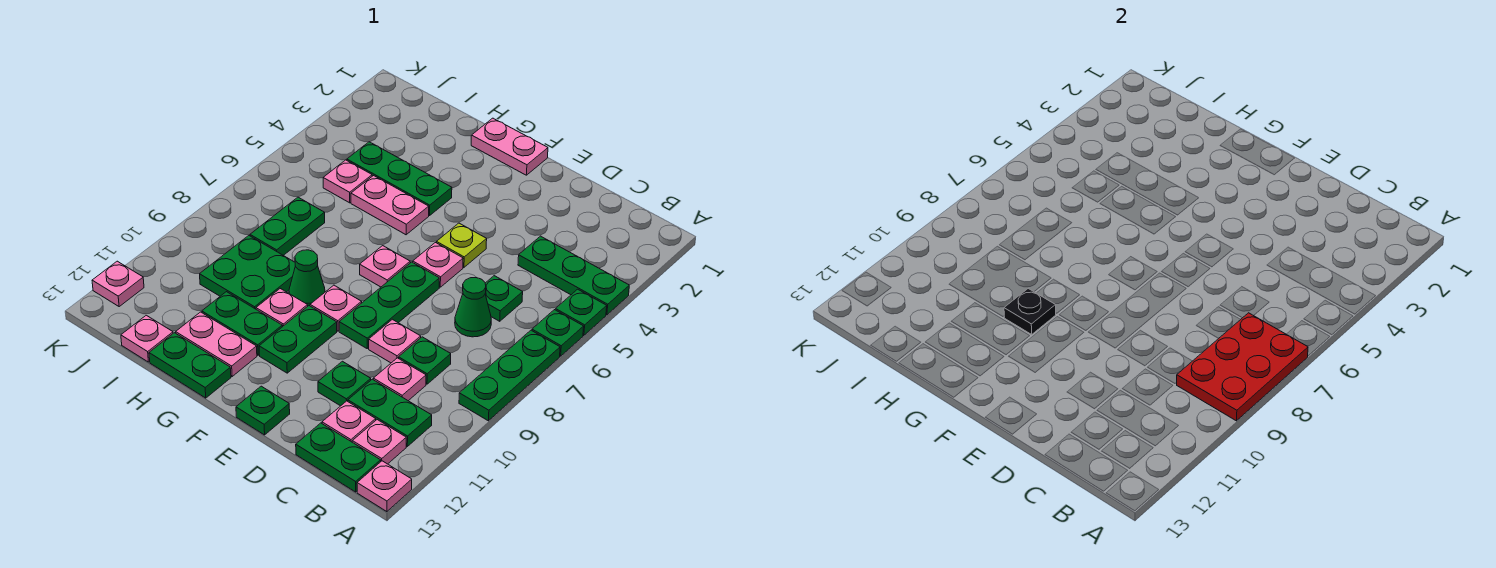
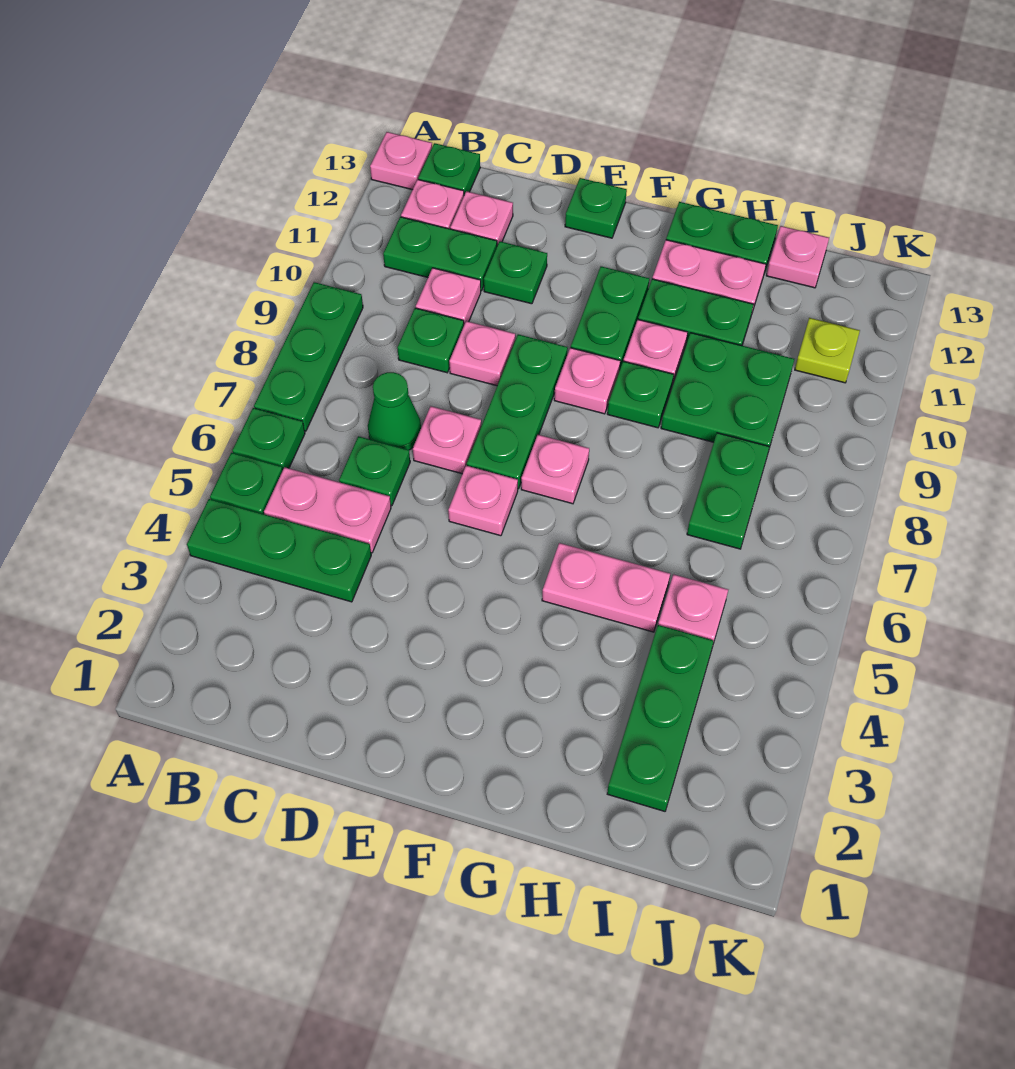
red 2x3 plate [1176,313,1308,421] -> none
green 1x2 plate [296,423,381,492] -> green 1x1 plate [418,143,480,195]
lime 1x1 plate [437,223,487,267] -> lime 1x1 plate moved to [795,318,860,383]
pink 1x2 plate [471,118,548,175] -> pink 1x2 plate moved to [264,467,391,553]
green 1x3 plate [347,142,452,216] -> green 1x3 plate turned to [607,625,714,811]
green 1x1 cone [289,250,325,306] -> green 1x1 plate [607,361,674,428]
black 1x1 plate [1004,289,1056,334] -> none
pink 1x1 plate [92,261,144,307] -> pink 1x1 plate moved to [413,406,481,474]

